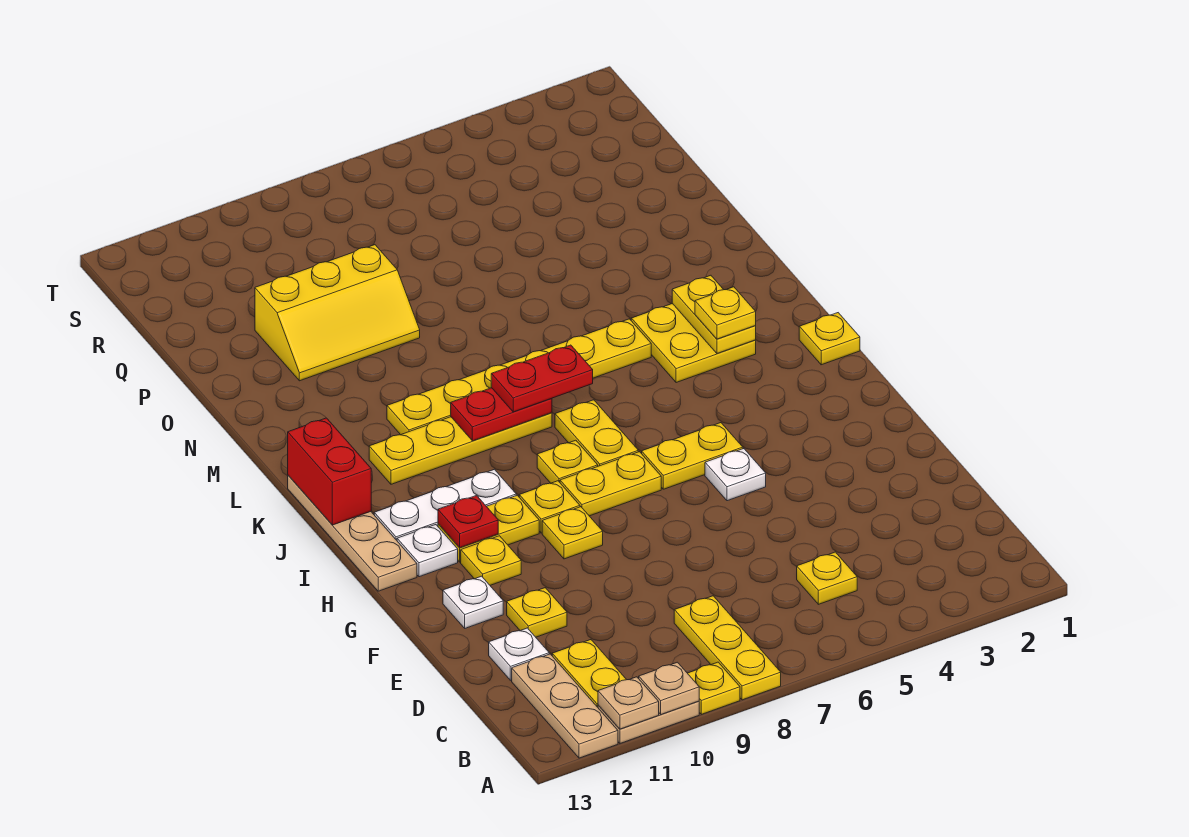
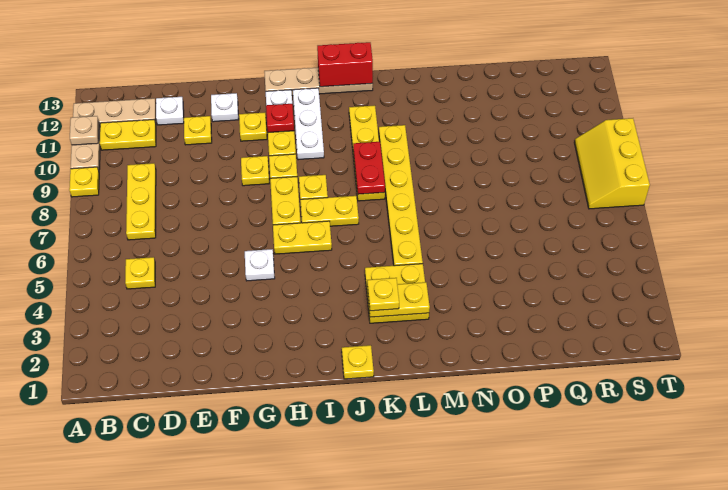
yellow 1x3 plate [674,596,781,700] -> yellow 1x3 plate turned to [126,163,156,240]
tan 1x1 plate [639,662,699,714] -> none
yellow 1x2 plate [642,423,743,489] -> yellow 1x2 plate turned to [273,221,332,254]
red 1x2 plate [491,345,593,412] -> none
yellow 2x3 slope [255,245,420,381] -> yellow 2x3 slope moved to [574,118,650,209]

